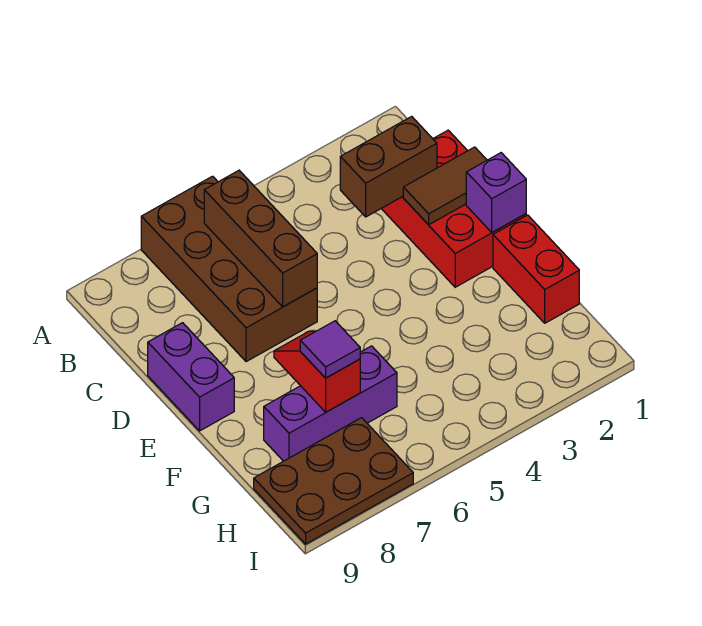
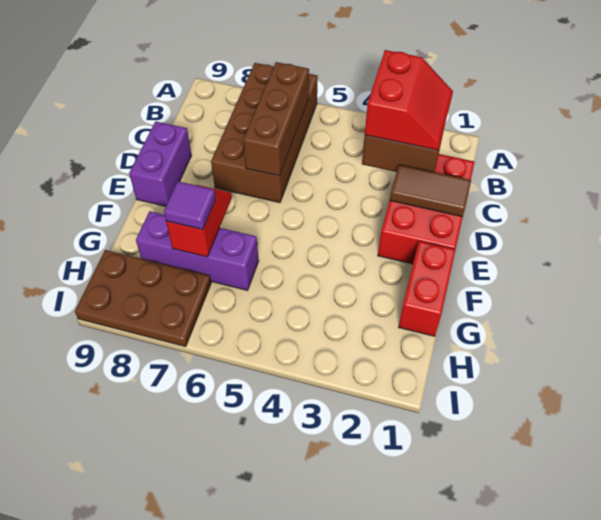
none -> red 2x2 slope [365,50,453,150]
purple 1x1 brick [466,153,526,232] -> none

